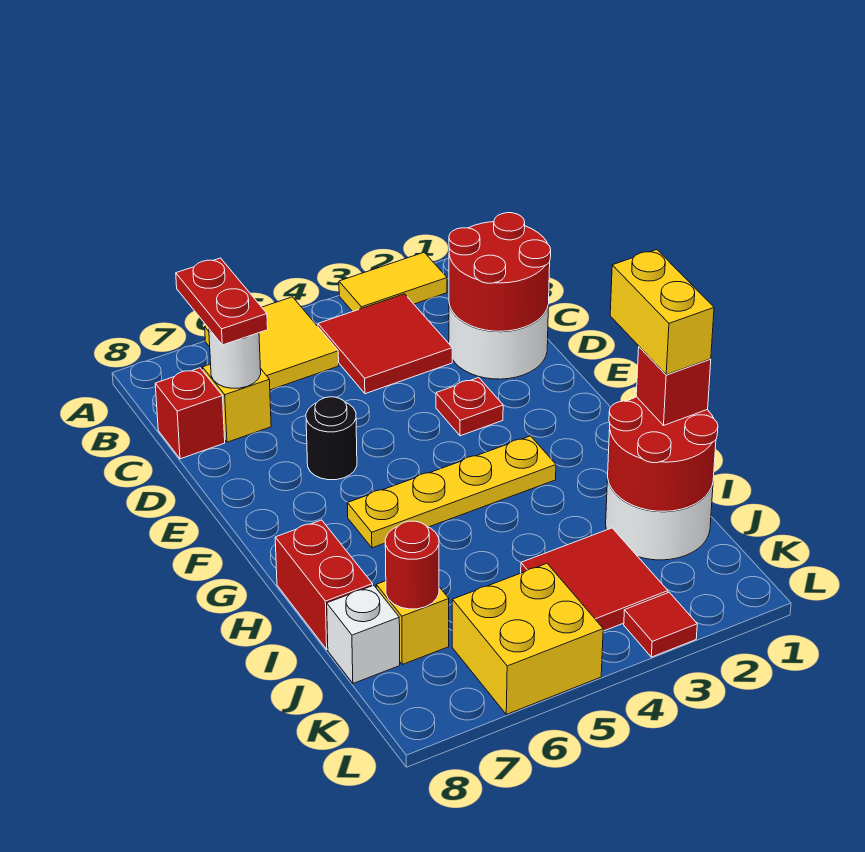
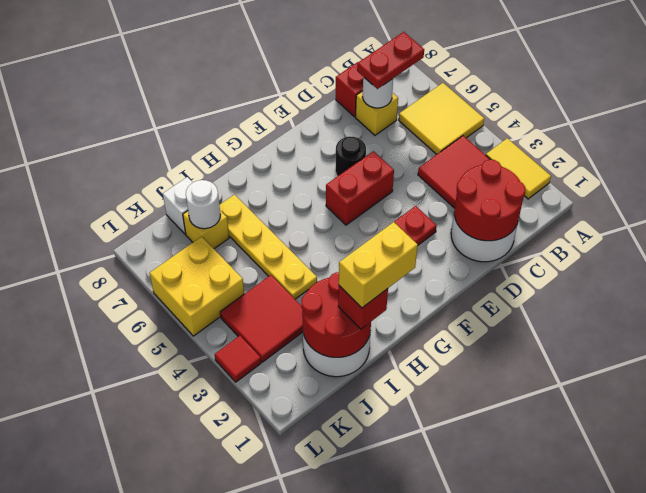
yellow 1x4 plate [347,436,556,548] -> yellow 1x4 plate moved to [219,195,317,299]
red 1x2 brick [275,520,373,649] -> red 1x2 brick moved to [326,151,394,225]
red 1x1 round brick [385,521,439,609] -> white 1x1 round brick [186,180,220,229]

